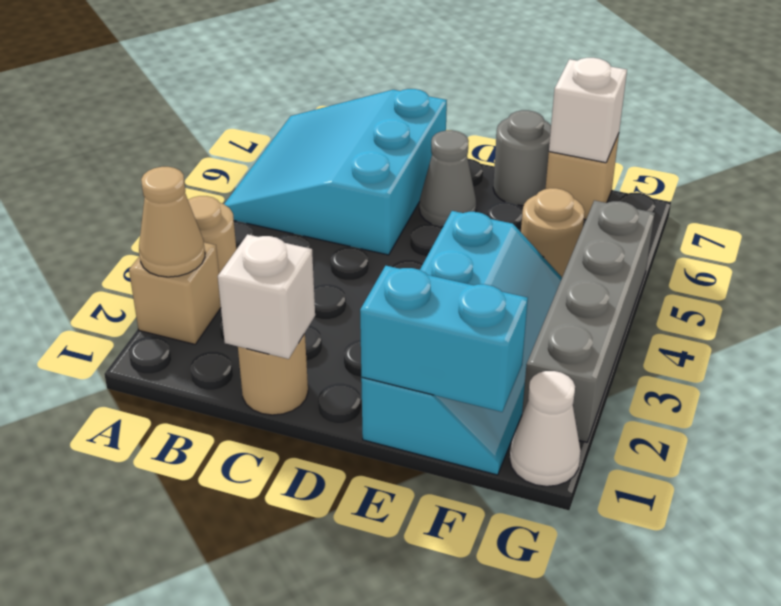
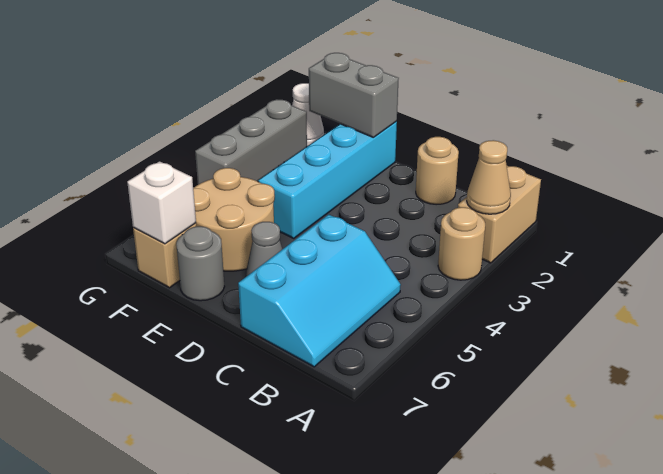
tan 1x1 brick [129,242,221,344] -> tan 1x2 brick [458,166,541,263]
cyan 3x3 slope [224,89,447,255] -> cyan 2x3 slope [238,215,401,367]
white 1x1 brick [218,234,315,359] -> none
cyan 1x2 brick [360,266,528,412] -> grey 1x2 brick [309,53,399,138]
tan 1x1 round brick [521,188,585,277] -> tan 2x2 round brick [193,168,275,271]
grey 1x4 brick [522,200,655,442] -> grey 1x3 brick [195,99,307,185]

